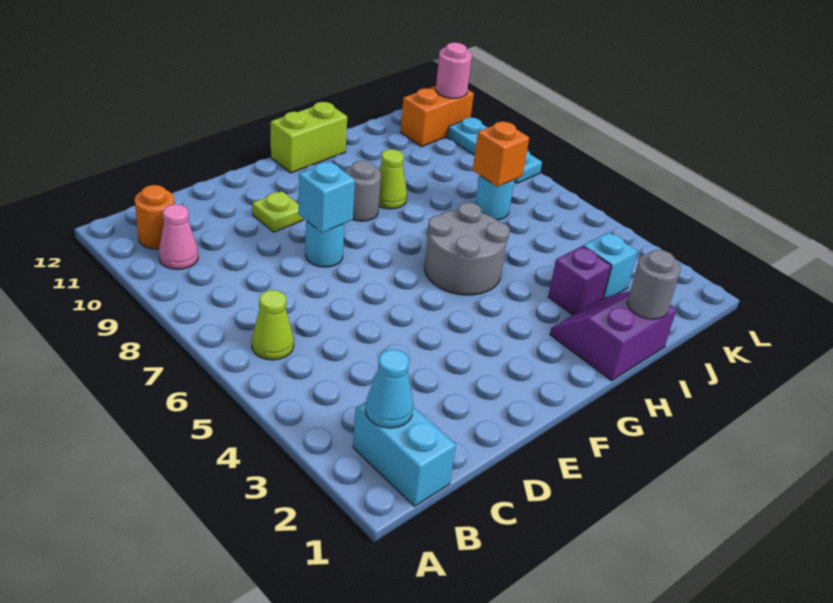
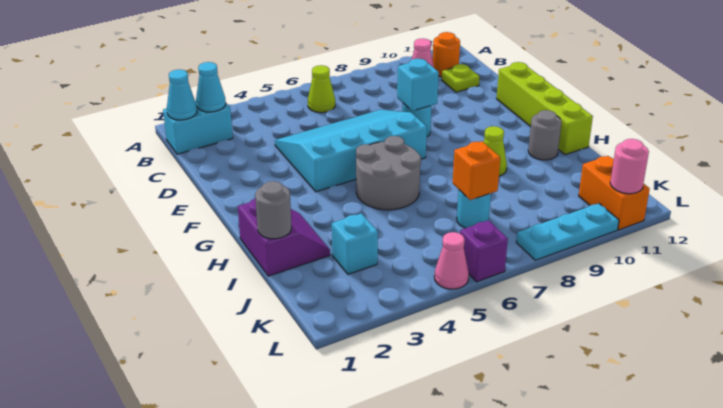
none -> cyan 1x1 cone [167,69,197,120]
none -> cyan 3x4 slope [275,110,427,192]
lime 1x1 plate [252,191,303,232] -> lime 1x1 plate moved to [442,64,479,92]
grey 1x1 round brick [345,161,381,221] -> grey 1x1 round brick moved to [528,110,561,160]
lime 1x2 brick [271,102,347,173] -> lime 1x4 brick [497,62,593,155]
purple 1x1 brick [548,246,611,315] -> purple 1x1 brick moved to [460,220,508,282]
none -> pink 1x1 cone [434,232,469,289]

